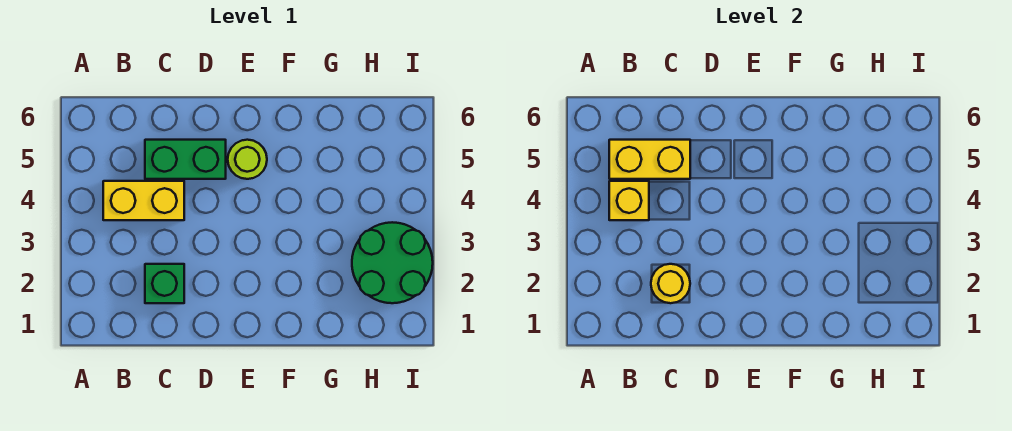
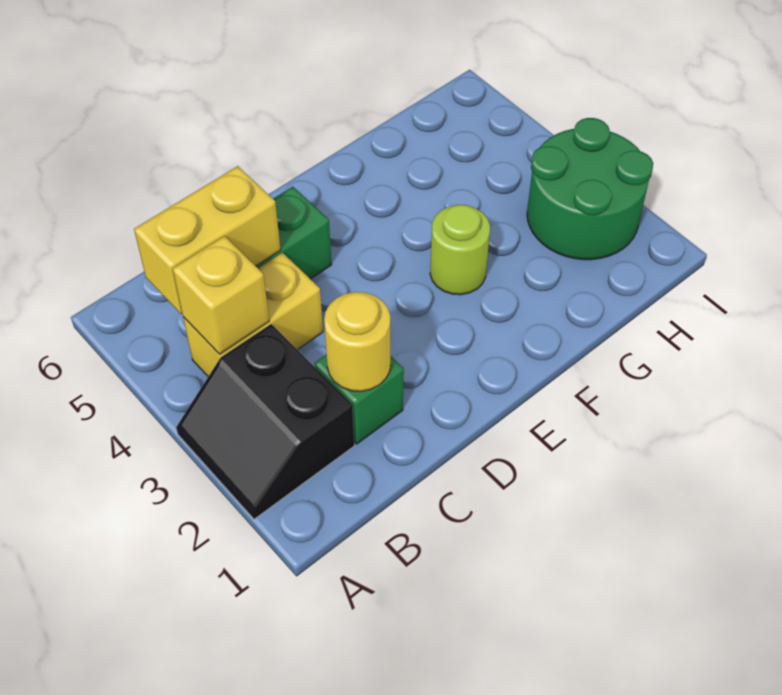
none -> black 2x2 slope [176,324,354,519]
lime 1x1 round brick [228,140,267,179] -> lime 1x1 round brick moved to [430,205,490,295]

